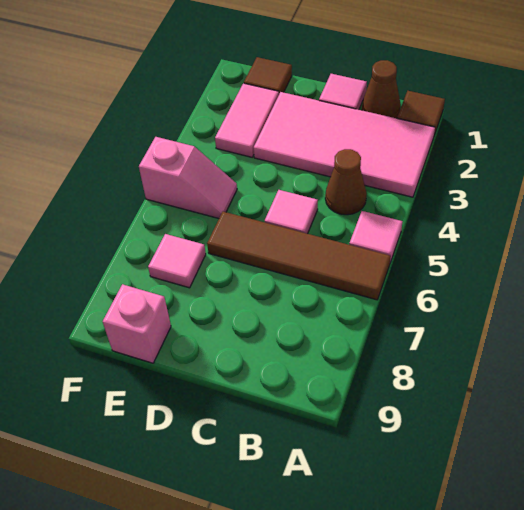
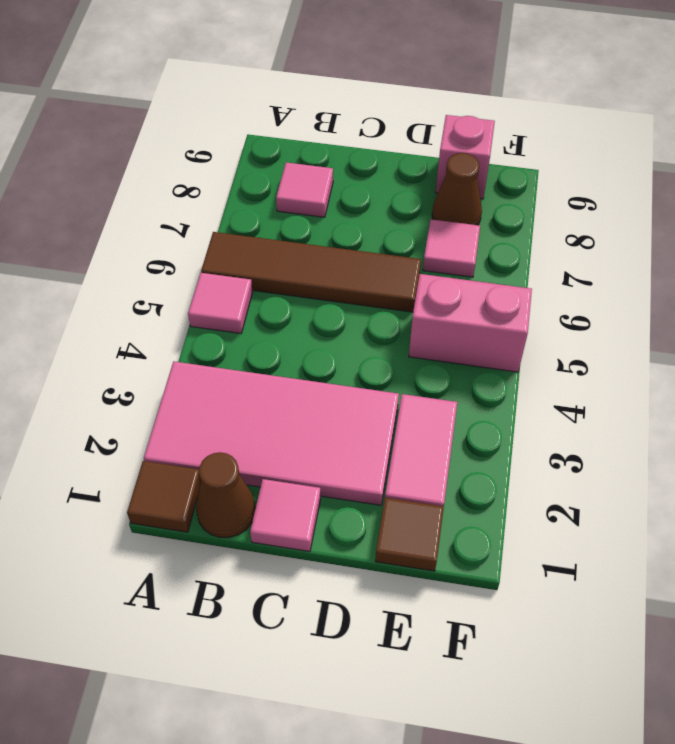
brown 1x1 cone [325,149,367,215] -> brown 1x1 cone moved to [432,153,482,225]
pink 1x1 tile [265,190,318,234] -> pink 1x1 tile moved to [276,162,333,217]
pink 1x2 slope [139,137,237,219] -> pink 1x2 brick [409,274,532,372]

